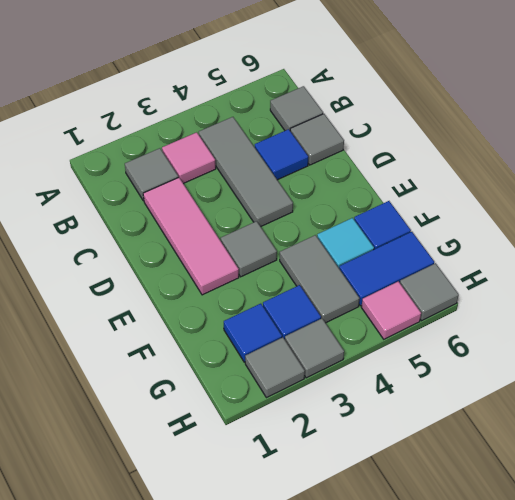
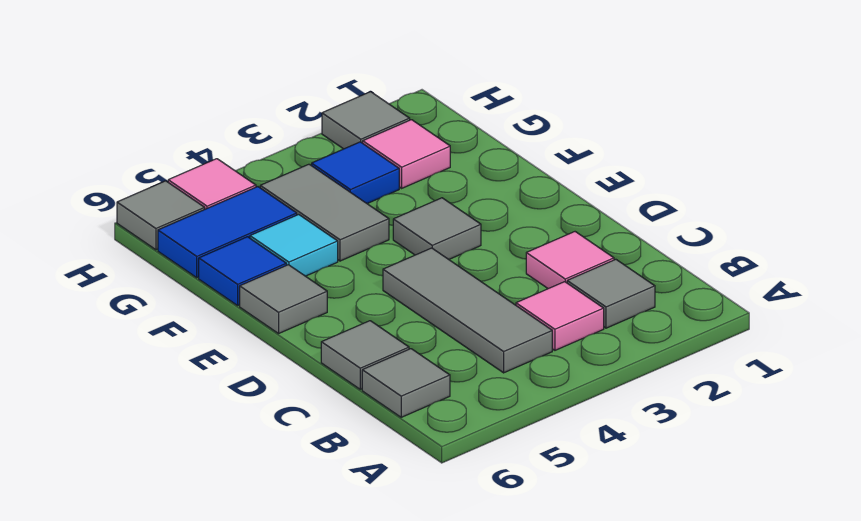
pink 1x3 tile [143,177,239,295] -> pink 1x1 tile [526,232,614,289]
blue 1x1 tile [255,129,308,180] -> none
blue 1x1 tile [224,304,282,362] -> pink 1x1 tile [363,120,450,188]
grey 1x1 tile [285,319,344,378] -> grey 1x1 tile moved to [240,265,327,334]

